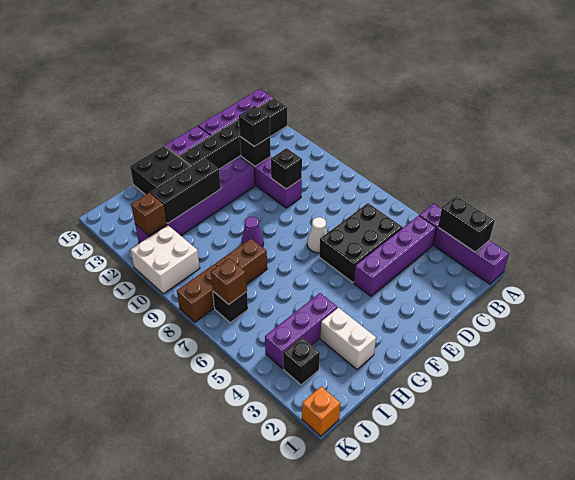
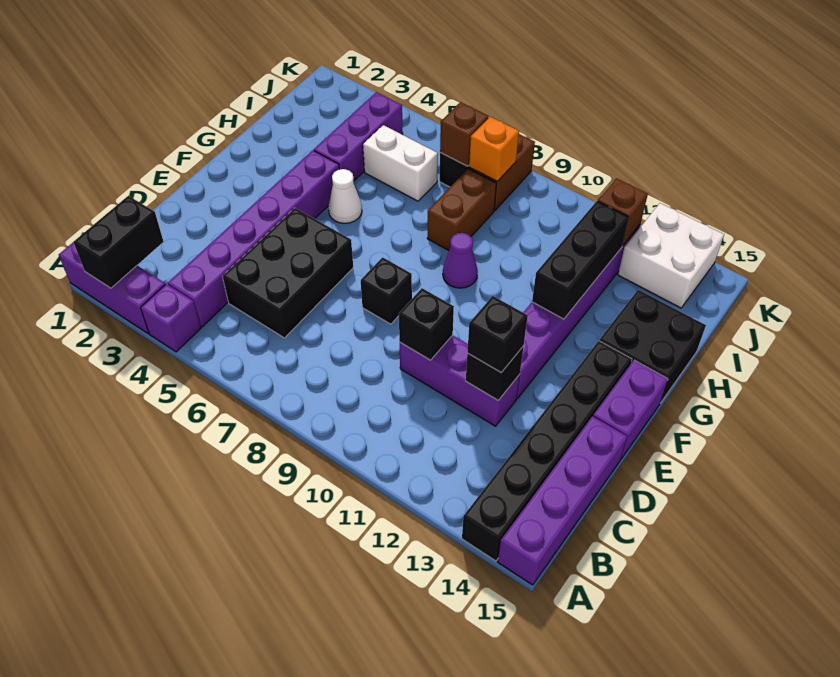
black 1x2 brick [438,196,495,252] -> black 1x2 brick turned to [74,196,163,288]
purple 1x4 brick [354,216,436,296] -> purple 1x6 brick [168,150,339,327]
white 1x1 cone [307,217,327,253] -> white 1x1 cone moved to [328,169,362,223]
white 1x2 brick [320,308,376,369] -> white 1x2 brick moved to [363,125,438,201]
black 1x1 brick [283,337,320,385] -> black 1x1 brick moved to [361,257,412,324]
white 2x2 brick [130,225,200,294] -> white 2x2 brick moved to [618,203,724,308]
orange 1x1 brick [302,386,340,436] -> orange 1x1 brick moved to [469,117,519,181]

